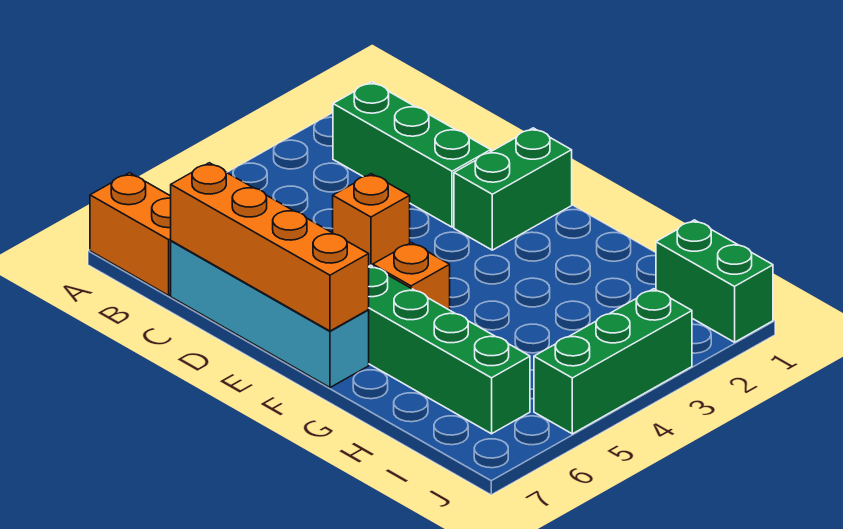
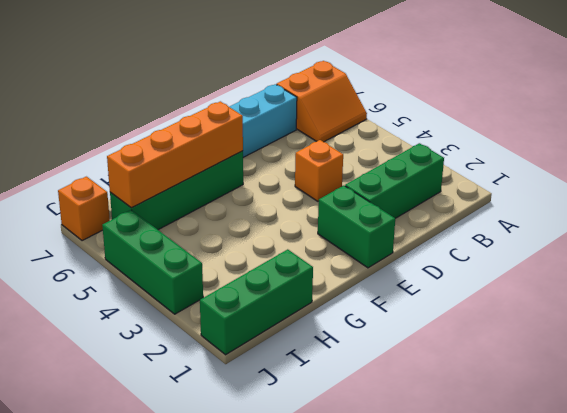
orange 1x4 brick [171,163,369,331] -> orange 1x4 brick moved to [107,101,243,208]
orange 1x1 brick [373,242,450,310] -> orange 1x1 brick moved to [58,177,110,241]
green 1x2 brick [656,220,773,342] -> green 1x3 brick [200,249,313,355]

